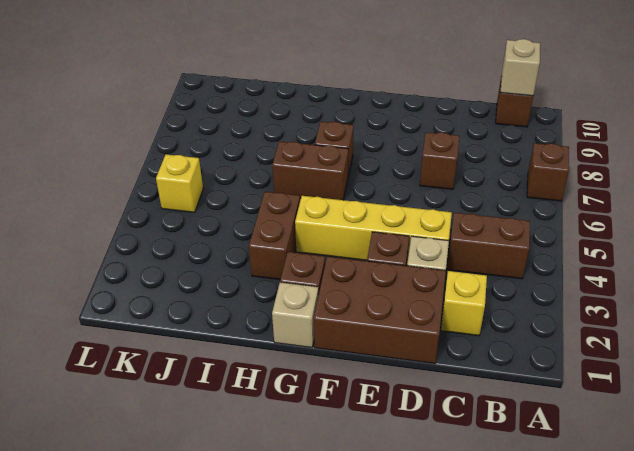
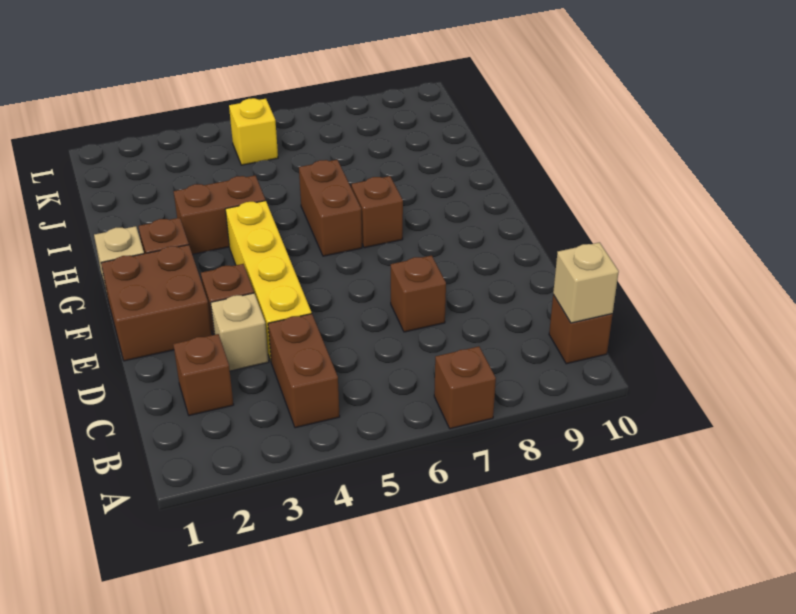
yellow 1x1 brick [441,271,487,336] -> brown 1x1 brick [173,334,234,416]
brown 2x3 brick [314,257,446,364] -> brown 2x2 brick [101,245,212,361]

